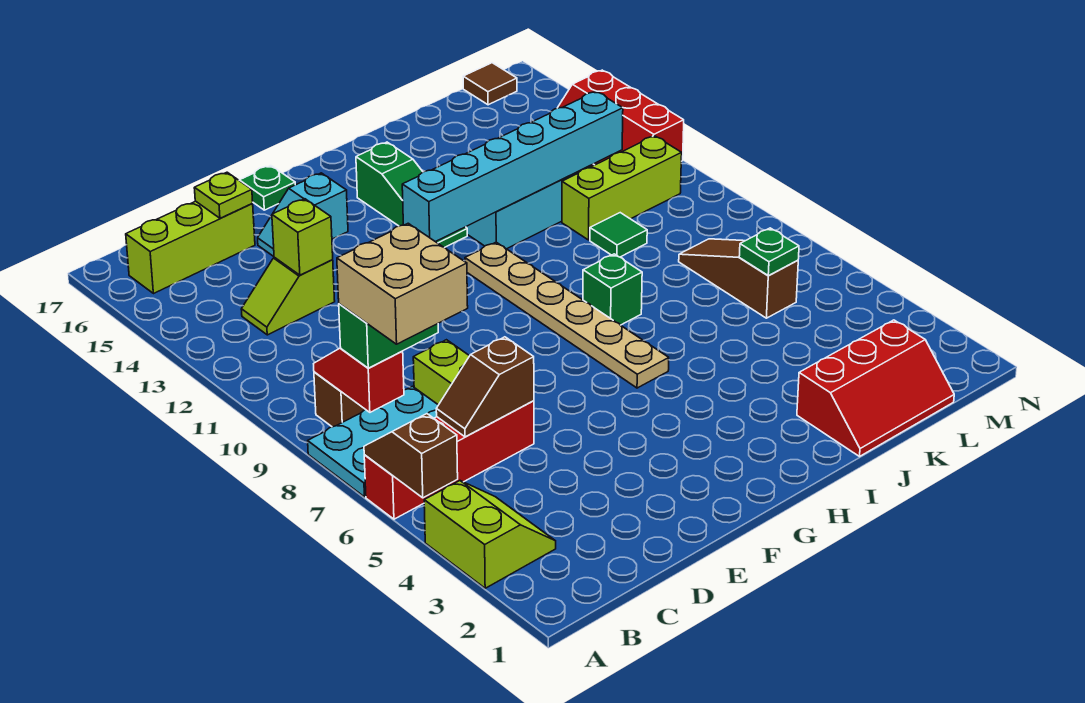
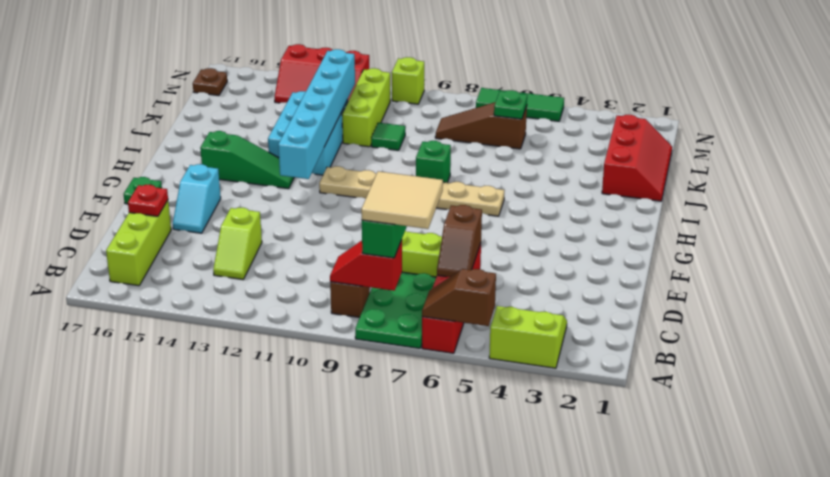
cyan 2x3 plate [308,386,438,497] -> green 2x3 plate [355,272,436,348]
tan 2x2 brick [337,223,468,344] -> tan 2x2 tile [361,171,443,229]
lime 1x1 brick [272,199,333,275] -> lime 1x1 brick moved to [392,57,424,104]
lime 1x1 plate [194,172,253,218] -> red 1x1 plate [128,185,168,216]
brown 1x1 tile [463,63,517,105] -> brown 1x1 plate [193,68,227,95]
none -> green 1x3 tile [476,88,564,121]

